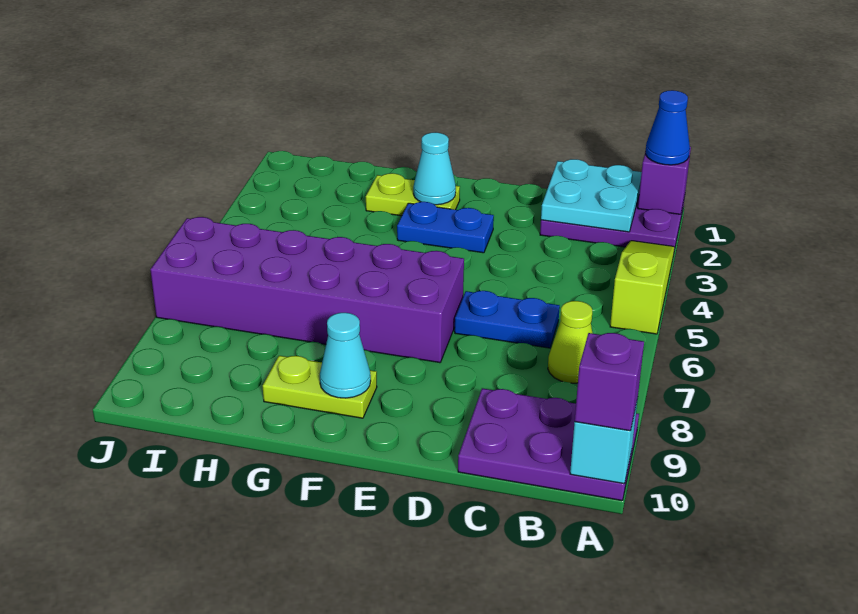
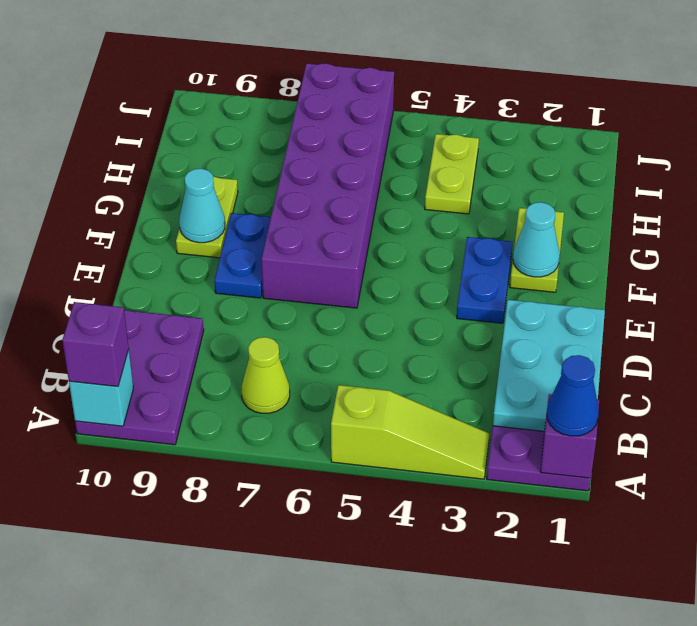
cyan 2x2 plate [541,159,642,232] -> cyan 2x3 plate [493,300,605,431]
blue 1x2 plate [455,291,560,348] -> blue 1x2 plate moved to [214,213,271,298]
none -> lime 1x2 plate [425,134,479,214]

